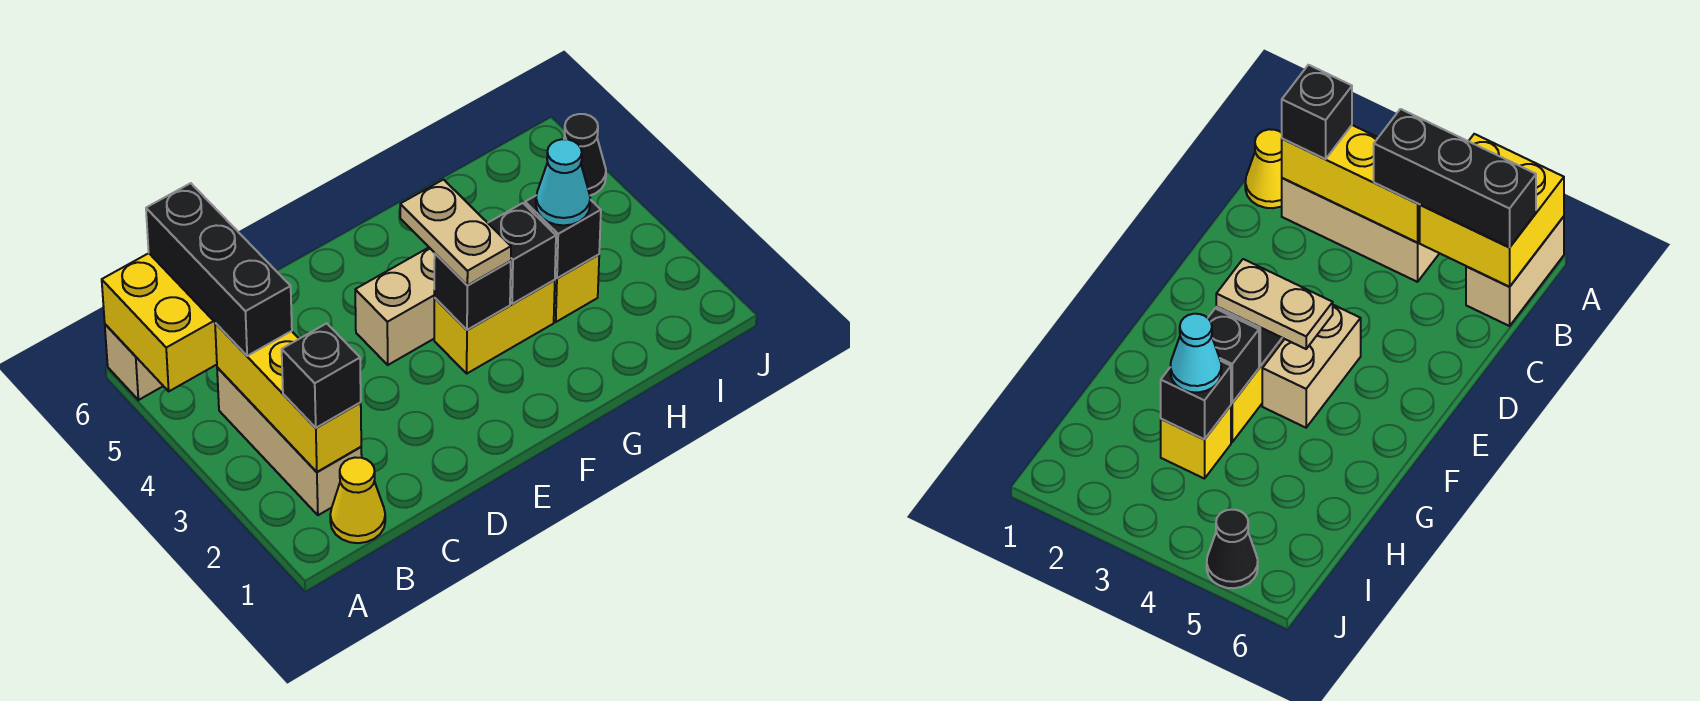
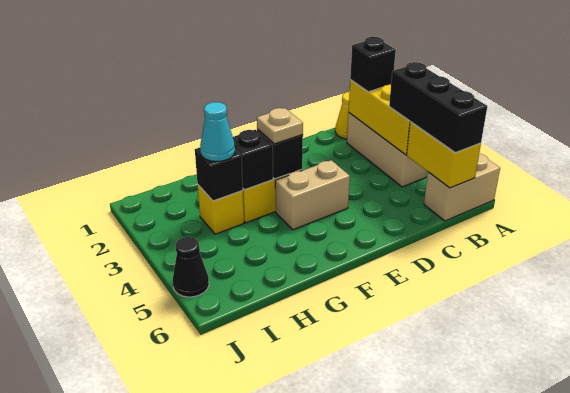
yellow 2x2 brick [102,253,217,391] -> yellow 1x2 brick [406,122,481,188]
tan 1x2 plate [400,180,511,286] -> tan 1x1 plate [257,108,303,144]

